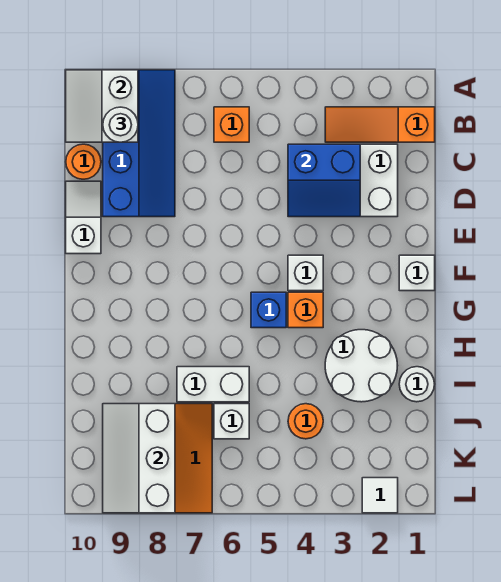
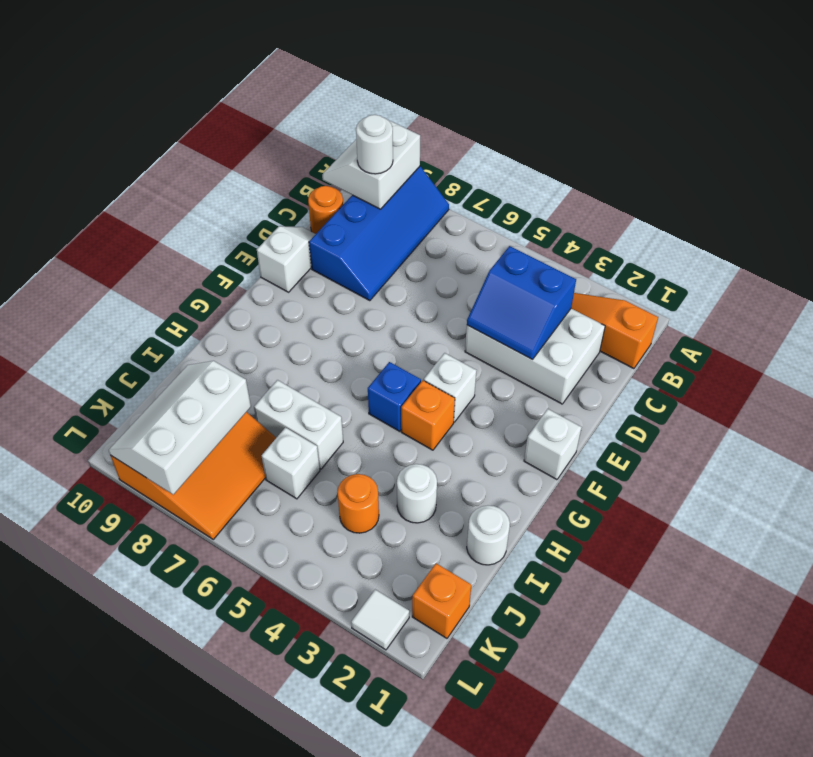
orange 1x1 brick [214,107,249,142] -> orange 1x1 brick moved to [412,563,471,638]
white 2x2 round brick [325,330,398,402] -> white 1x1 round brick [397,464,437,523]

